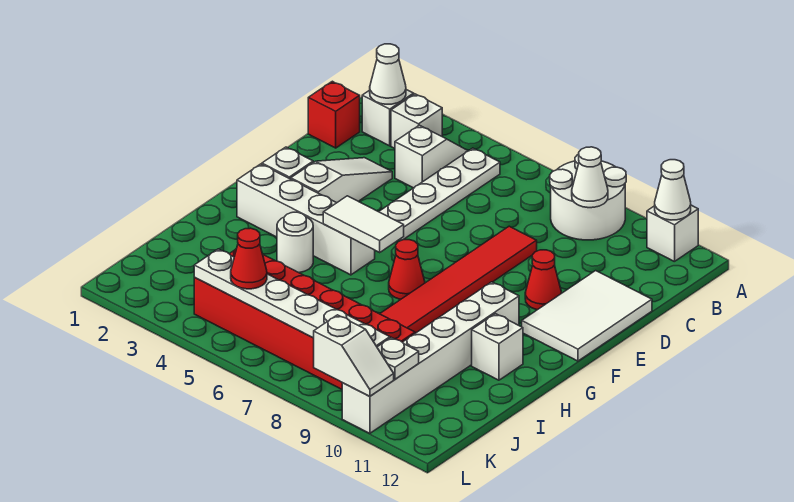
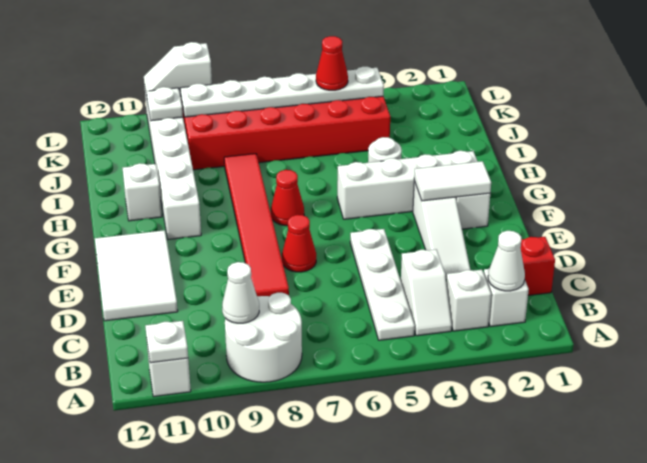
white 1x1 cone [655,160,691,220] -> white 1x1 plate [145,321,188,363]
red 1x1 cone [525,250,562,310] -> red 1x1 cone moved to [282,215,316,272]
white 1x2 tile [323,196,404,252] -> white 1x2 tile moved to [414,161,491,201]

